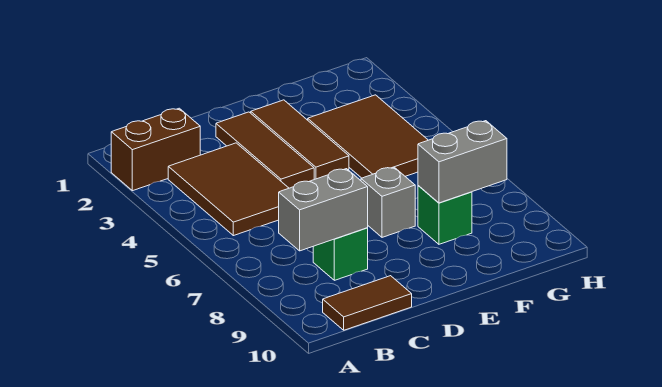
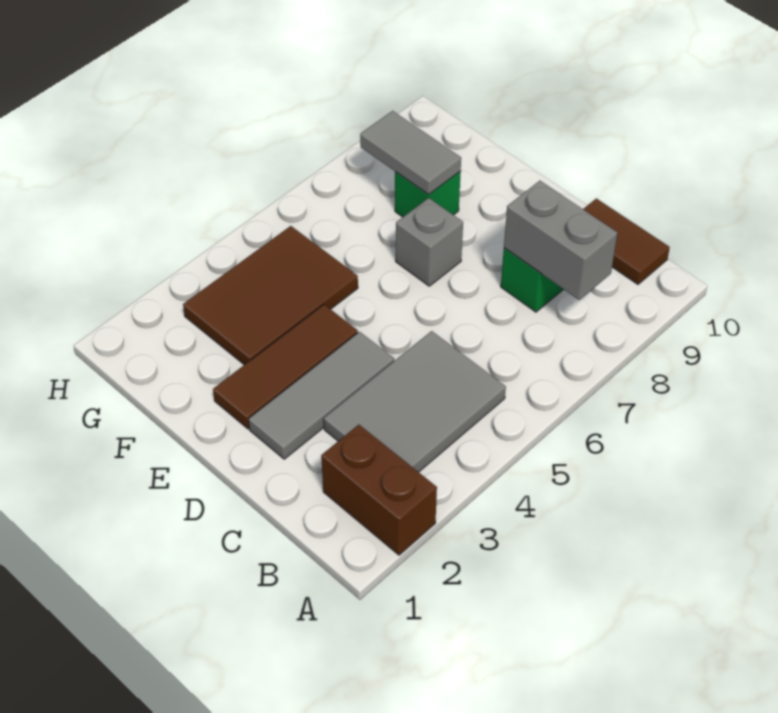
brown 2x3 tile [168,143,289,236] -> grey 2x3 tile [324,331,506,472]
brown 1x3 tile [216,112,314,188] -> grey 1x3 tile [249,332,394,459]
grey 1x2 brick [418,121,507,203] -> grey 1x2 tile [360,111,461,195]

